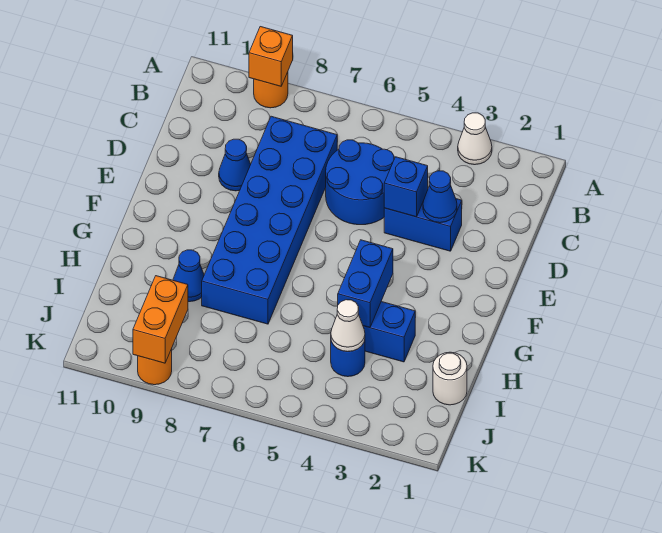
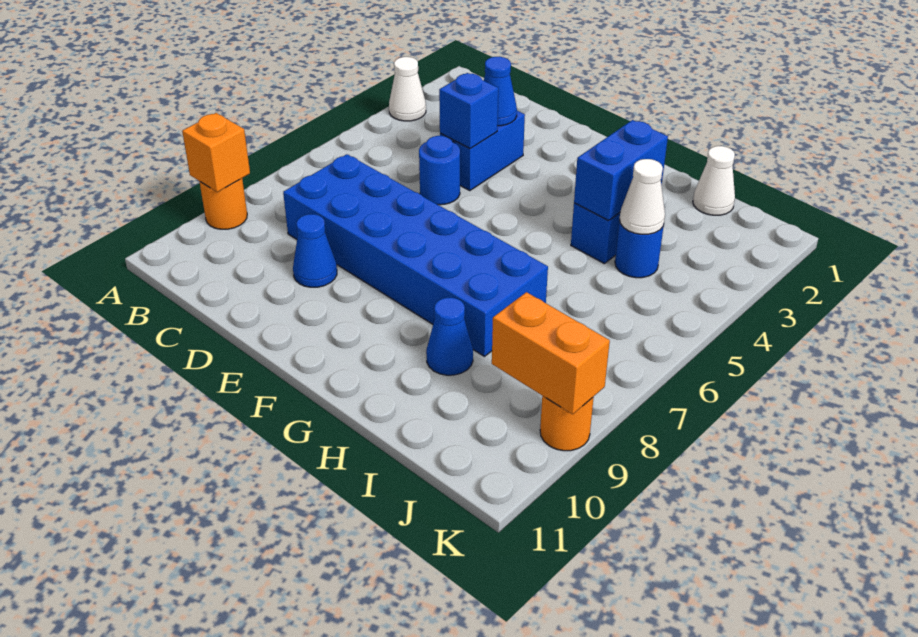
blue 2x2 round brick [326,140,394,225] -> blue 1x1 round brick [419,136,460,205]
blue 1x2 brick [338,240,393,328] -> blue 1x2 brick turned to [574,120,668,220]
white 1x1 round brick [433,352,467,405] -> white 1x1 cone [693,146,735,215]

